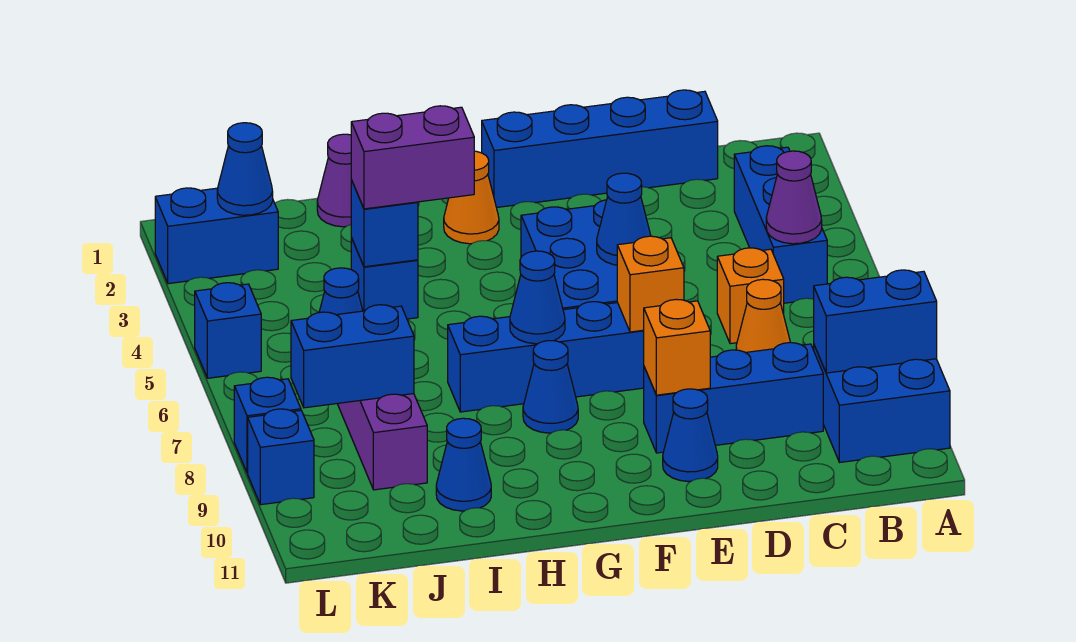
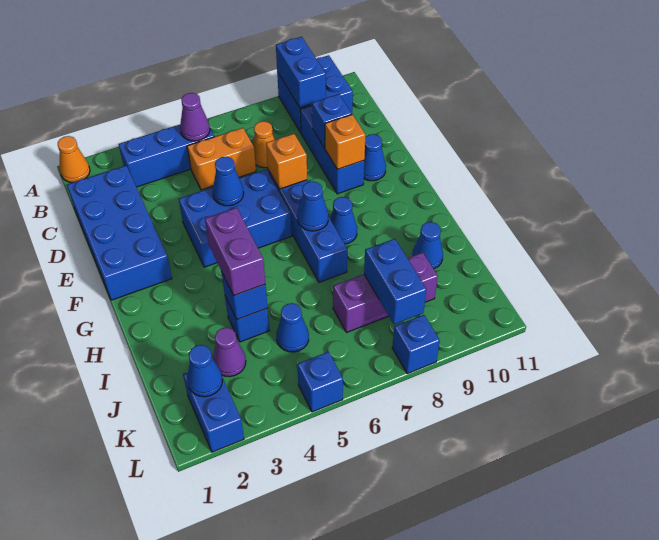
blue 1x4 brick [482,90,718,208] -> blue 2x4 brick [67,166,172,300]
orange 1x1 brick [717,248,784,344] -> orange 1x2 brick [187,128,256,190]
orange 1x1 cone [444,151,499,244] -> orange 1x1 cone moved to [58,136,90,183]
purple 1x1 cone [317,134,351,227] -> purple 1x1 cone moved to [213,328,246,377]
blue 1x1 brick [248,409,314,505] -> blue 1x1 brick moved to [312,94,352,148]

